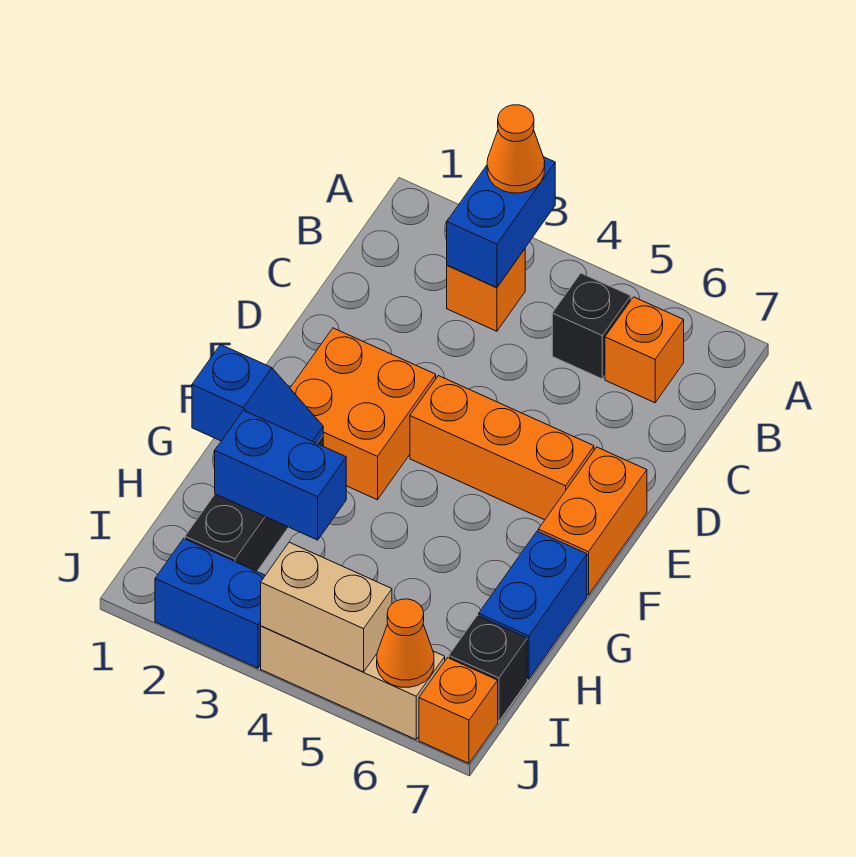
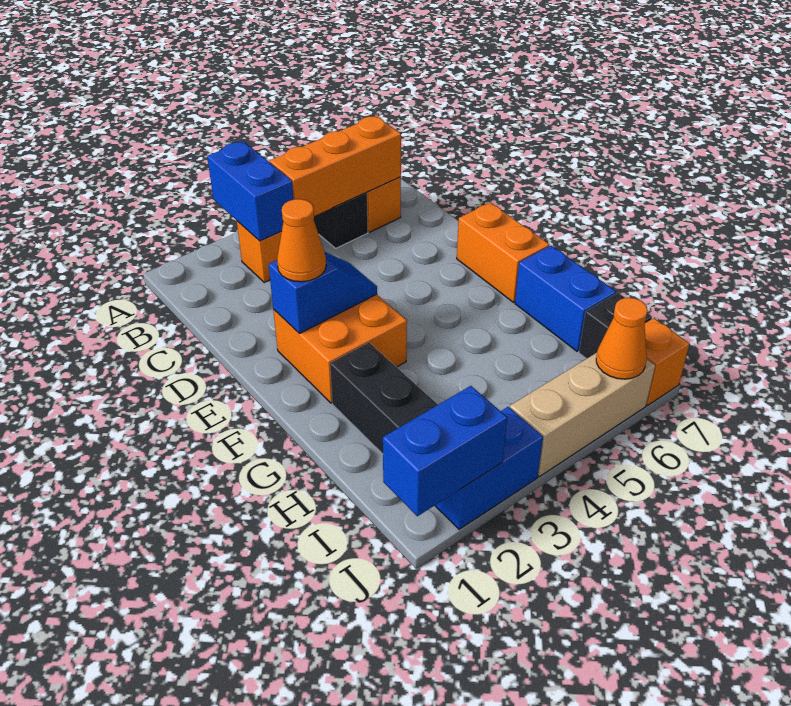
orange 1x1 cone [487,105,545,193] -> orange 1x1 cone moved to [277,199,326,282]
orange 1x3 brick [410,376,594,520] -> orange 1x3 brick moved to [270,116,401,216]
blue 1x2 slope [192,345,323,443] -> blue 1x2 slope moved to [269,252,377,334]
blue 1x2 brick [215,410,346,540] -> blue 1x2 brick moved to [383,386,507,516]
tan 1x2 brick [261,542,392,672] -> none

